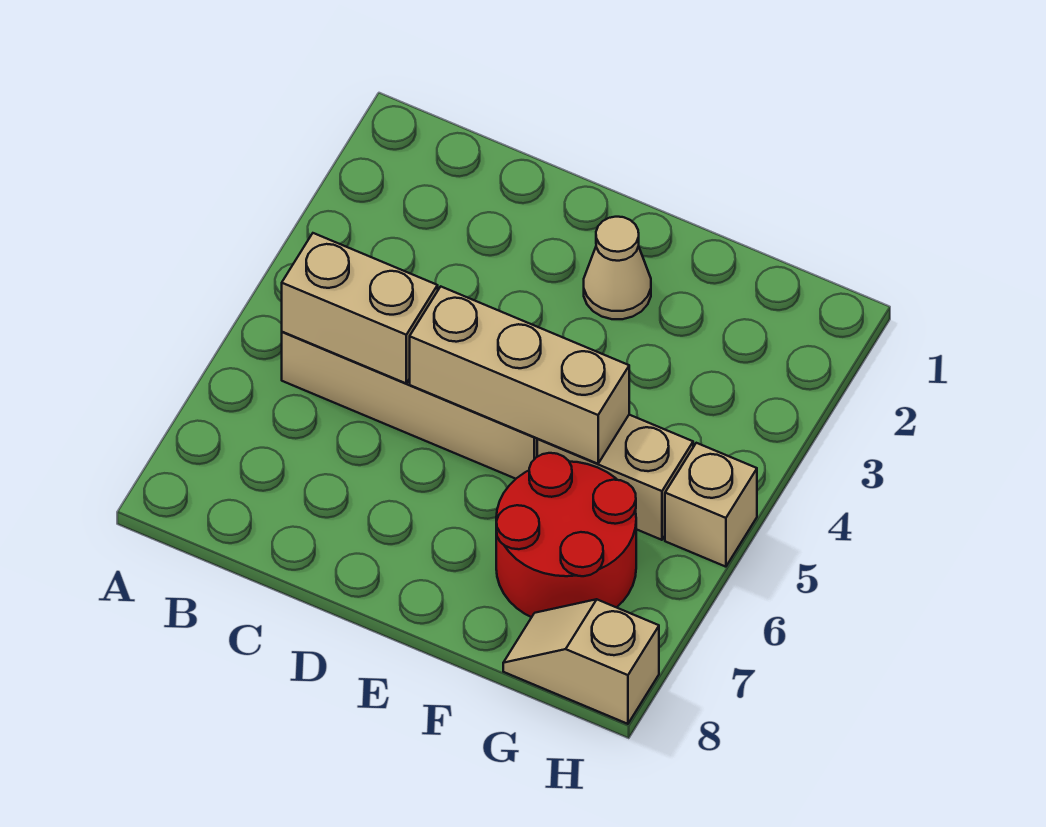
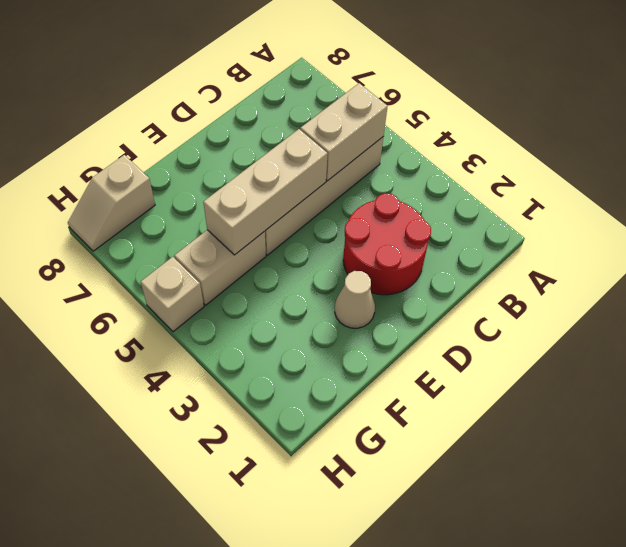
red 2x2 round brick [496,453,636,617] -> red 2x2 round brick moved to [343,193,431,295]
tan 1x2 slope [503,599,659,724] -> tan 1x2 slope turned to [68,155,155,251]

